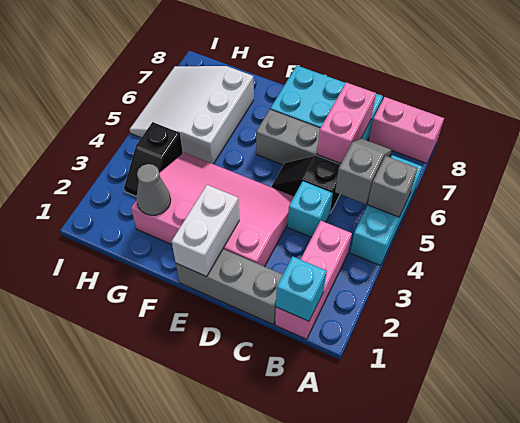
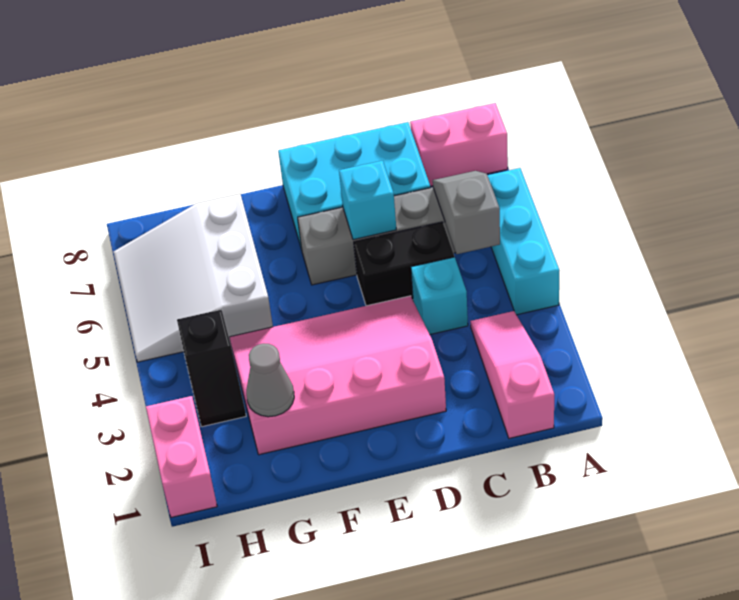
grey 1x1 brick [368,156,418,217] -> none
pink 1x3 brick [275,221,352,339] -> pink 1x3 slope [470,311,554,438]
cyan 1x1 brick [276,257,327,321] -> cyan 1x1 brick moved to [339,161,396,240]
grey 1x3 brick [176,249,283,325] -> none
black 1x2 slope [272,156,340,213] -> black 1x2 brick [354,222,454,306]
pink 1x2 brick [317,82,376,164] -> pink 1x2 brick moved to [146,396,217,517]
white 1x2 brick [172,185,239,276] -> none

